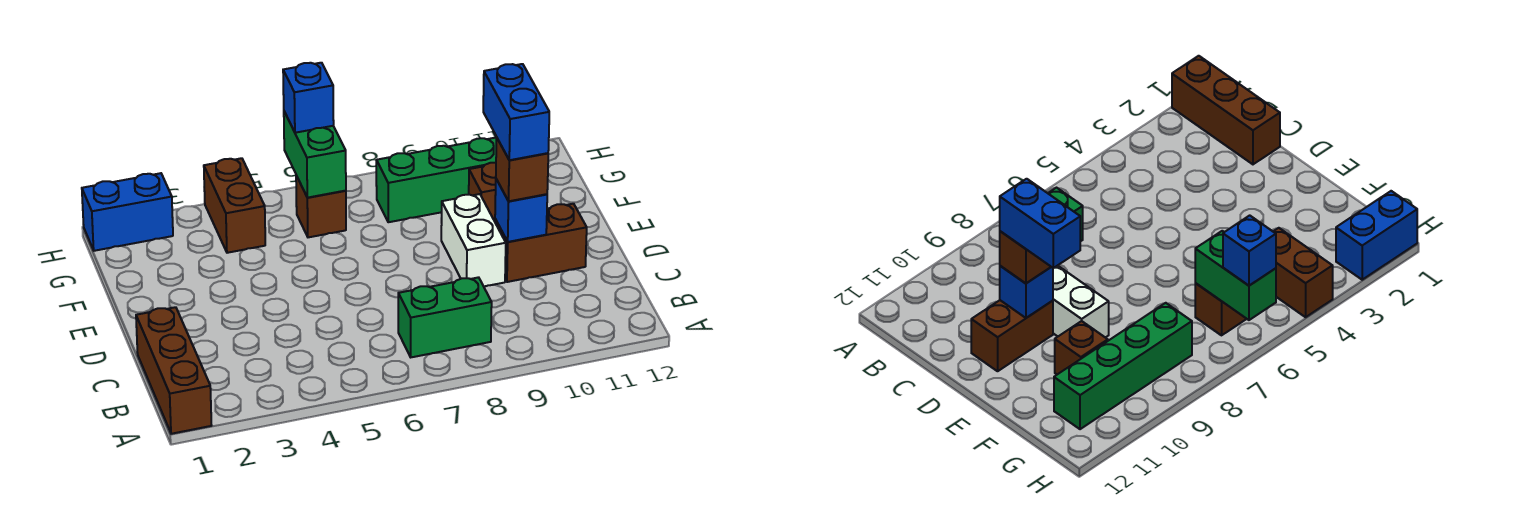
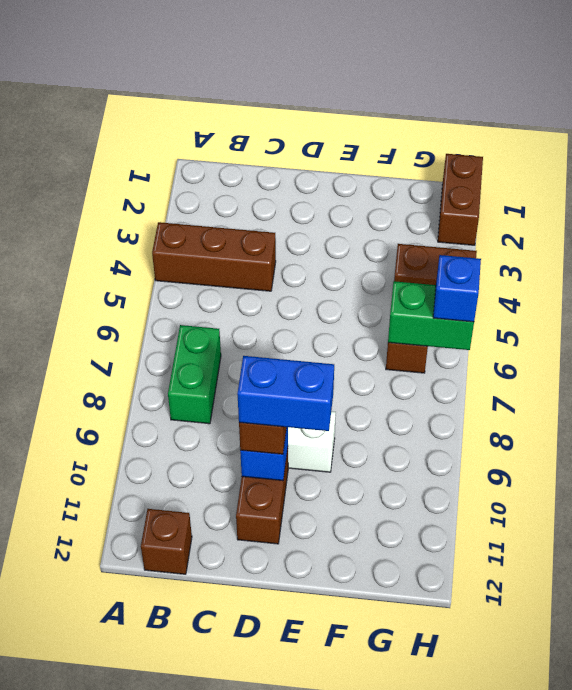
brown 1x3 brick [136,307,212,434] -> brown 1x3 brick moved to [152,222,276,291]
brown 1x1 brick [469,163,496,221] -> brown 1x1 brick moved to [141,509,192,574]
green 1x4 brick [376,137,497,222] -> none
blue 1x2 brick [82,173,173,251] -> brown 1x2 brick [438,154,483,245]

